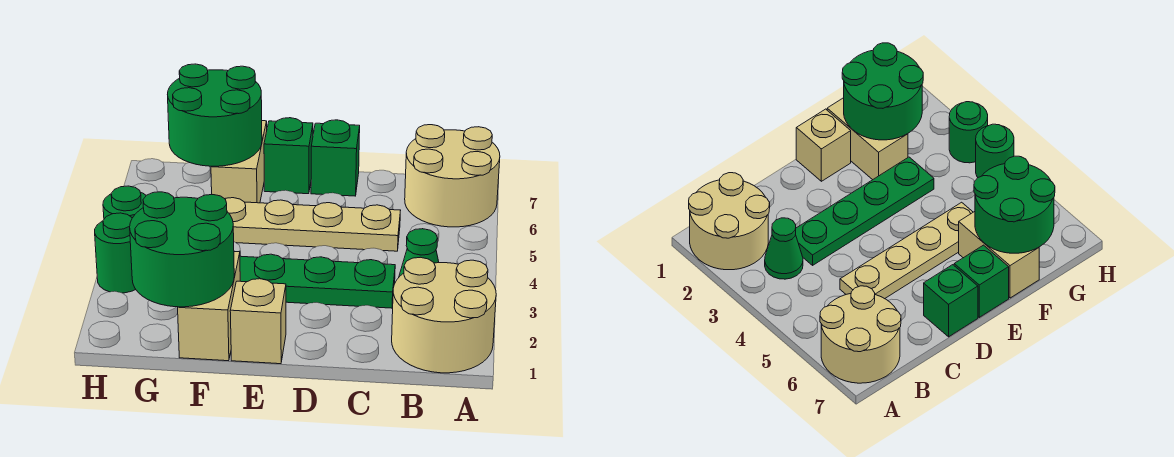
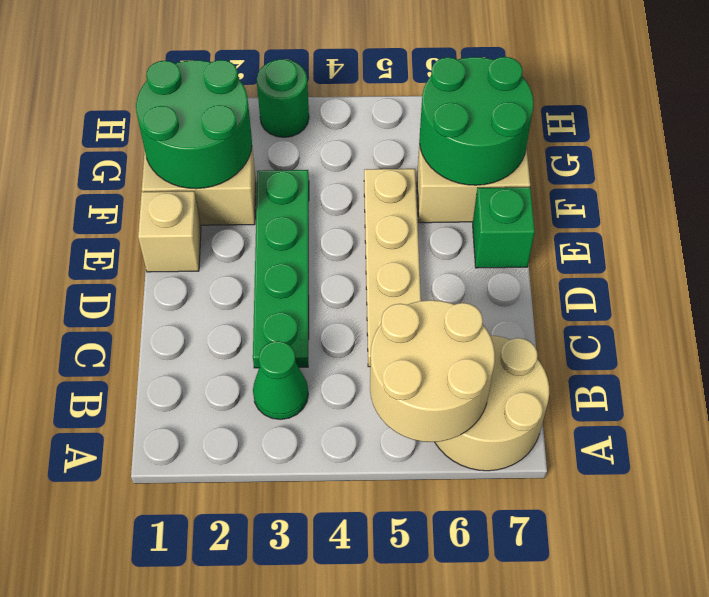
tan 2x2 round brick [392,257,496,373] -> tan 2x2 round brick moved to [370,300,495,442]
green 1x1 brick [311,120,360,196] -> none
green 1x1 round brick [103,186,146,219] -> none

